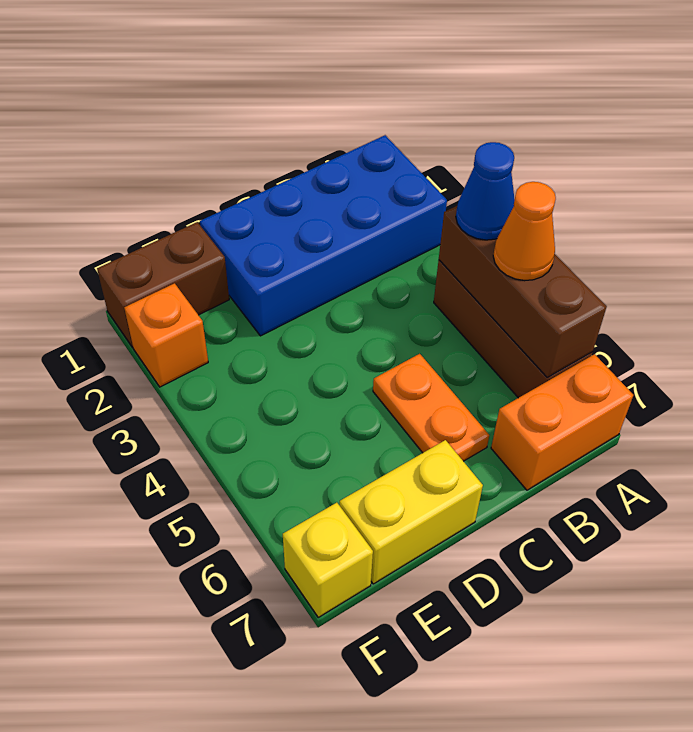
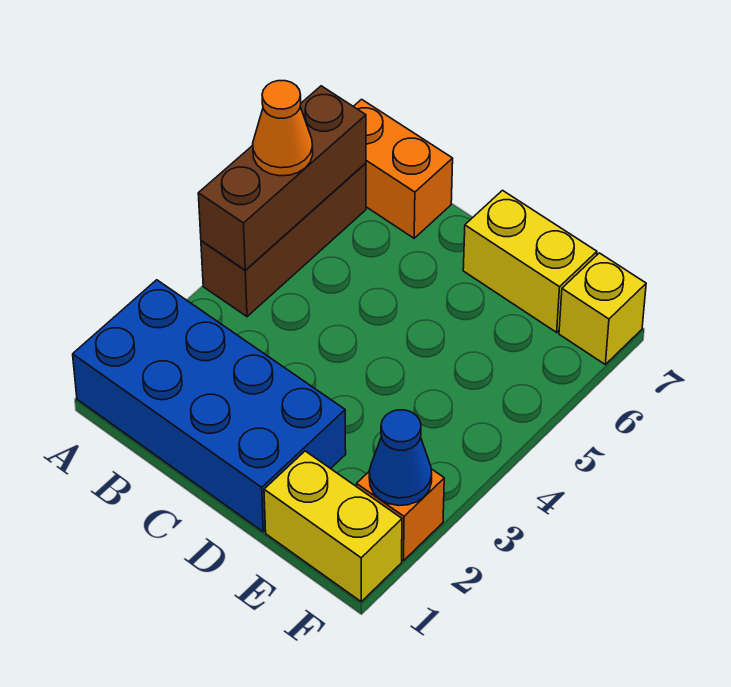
blue 1x1 cone [456,142,515,240] -> blue 1x1 cone moved to [369,410,432,506]
orange 1x2 plate [373,354,489,461] -> none
brown 1x2 brick [97,222,229,347] -> yellow 1x2 brick [264,451,402,602]

